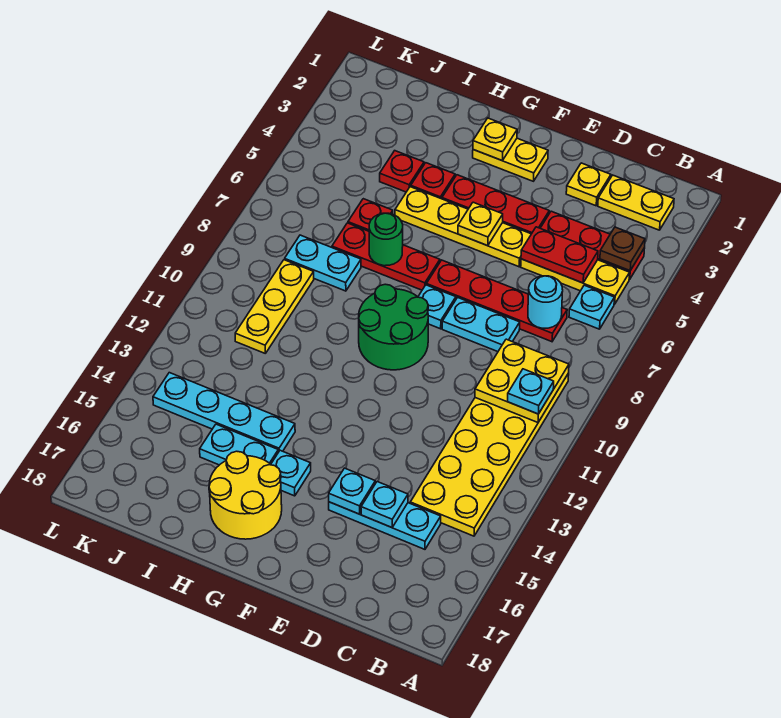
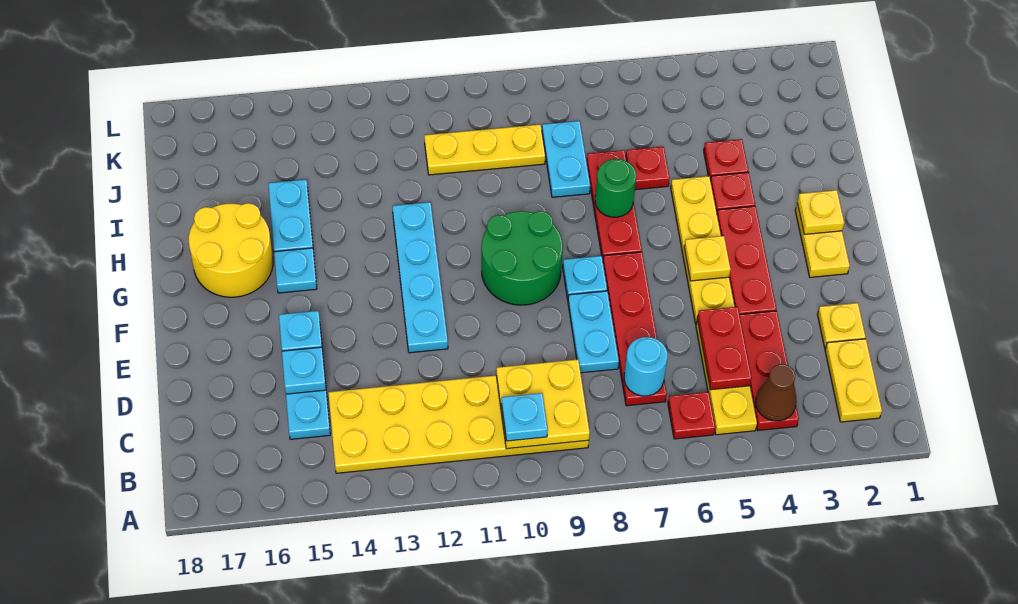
brown 1x1 plate [600,227,645,271] -> brown 1x1 cone [756,364,797,421]
cyan 1x1 plate [569,285,614,329] -> red 1x1 plate [668,392,715,439]
cyan 1x4 plate [153,373,295,452] -> cyan 1x4 plate moved to [392,202,448,353]

